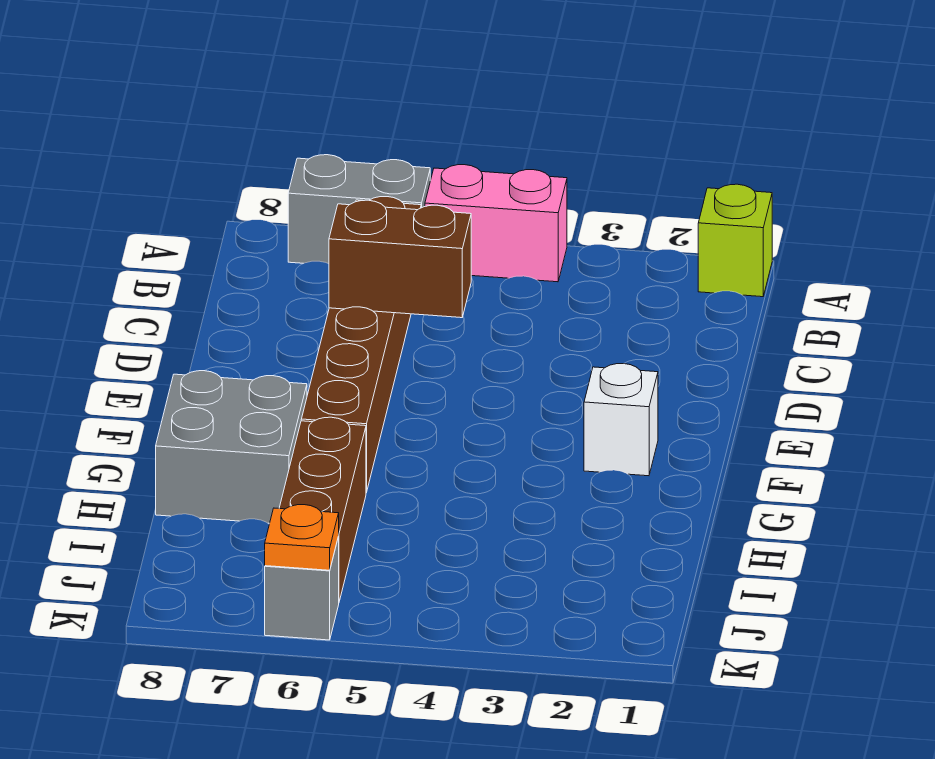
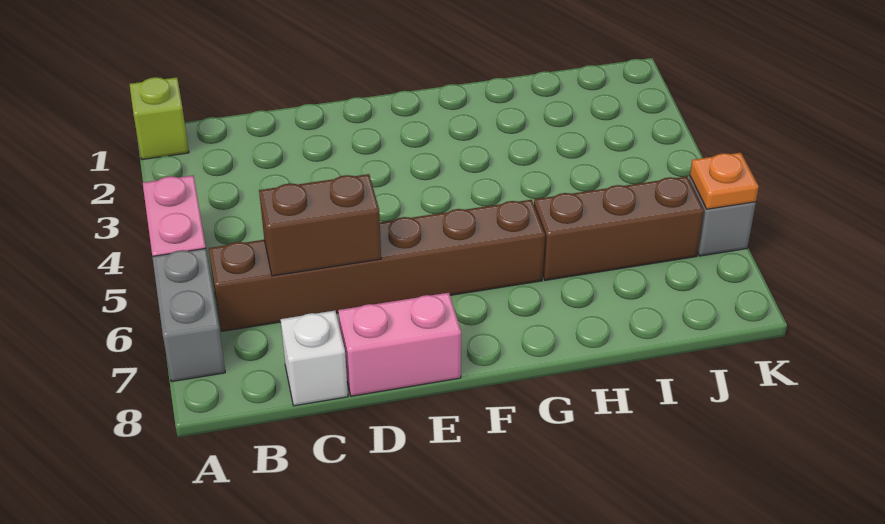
brown 1x2 brick [329,200,471,318] -> brown 1x2 brick turned to [259,174,381,276]
none -> pink 1x2 brick [338,293,461,396]
white 1x1 brick [584,364,658,476] -> white 1x1 brick moved to [281,311,348,406]
grey 2x2 brick [156,371,307,523] -> none

